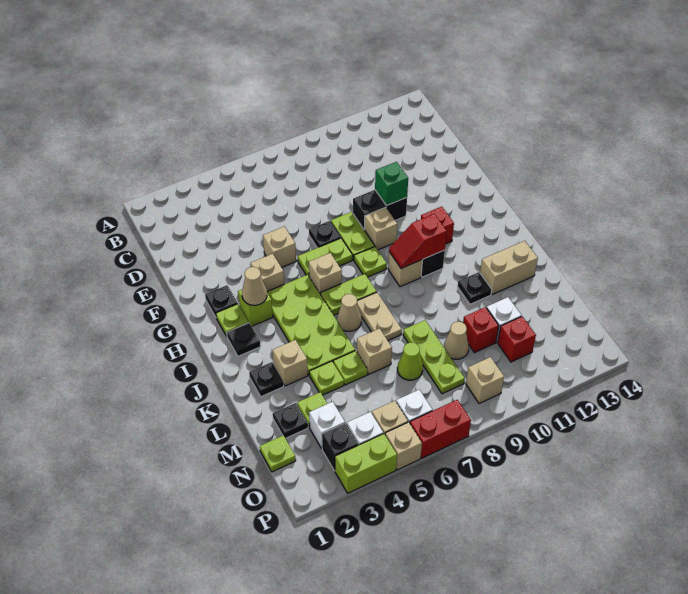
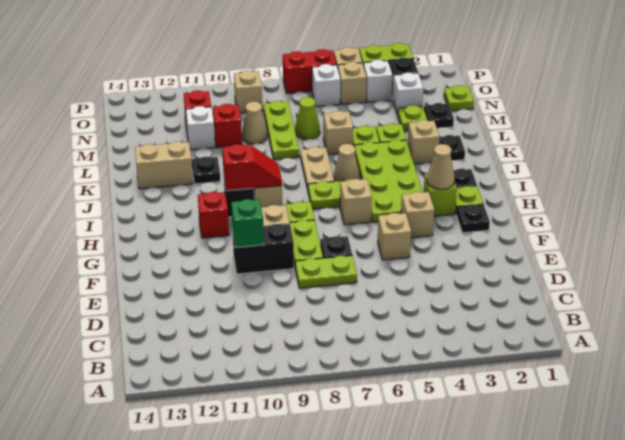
lime 1x2 plate [298,238,353,276] -> lime 1x2 plate moved to [295,256,357,288]

